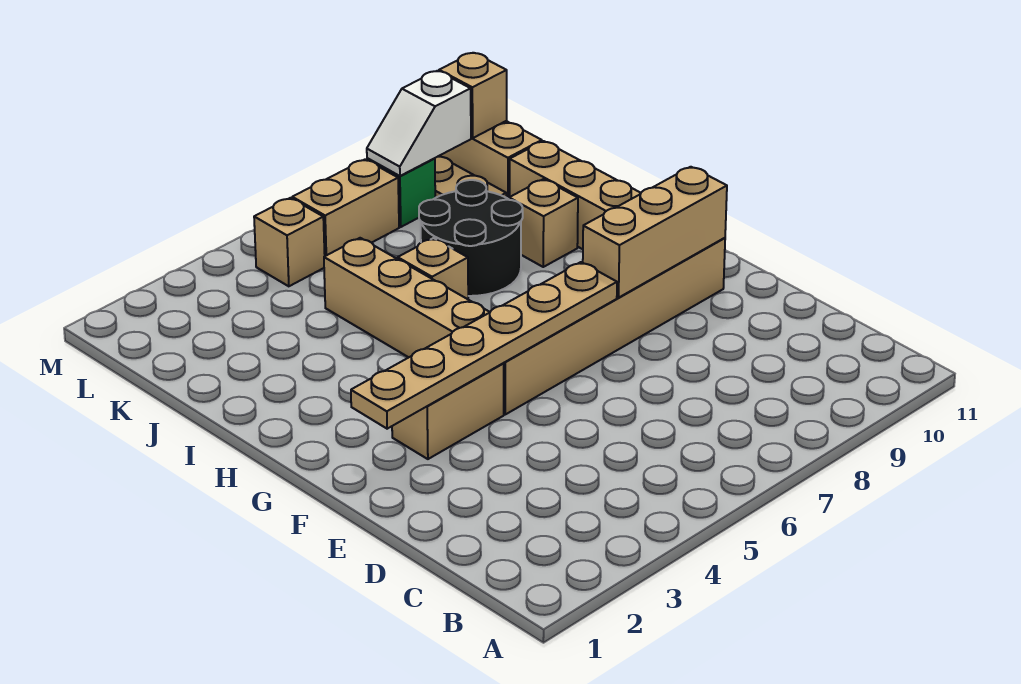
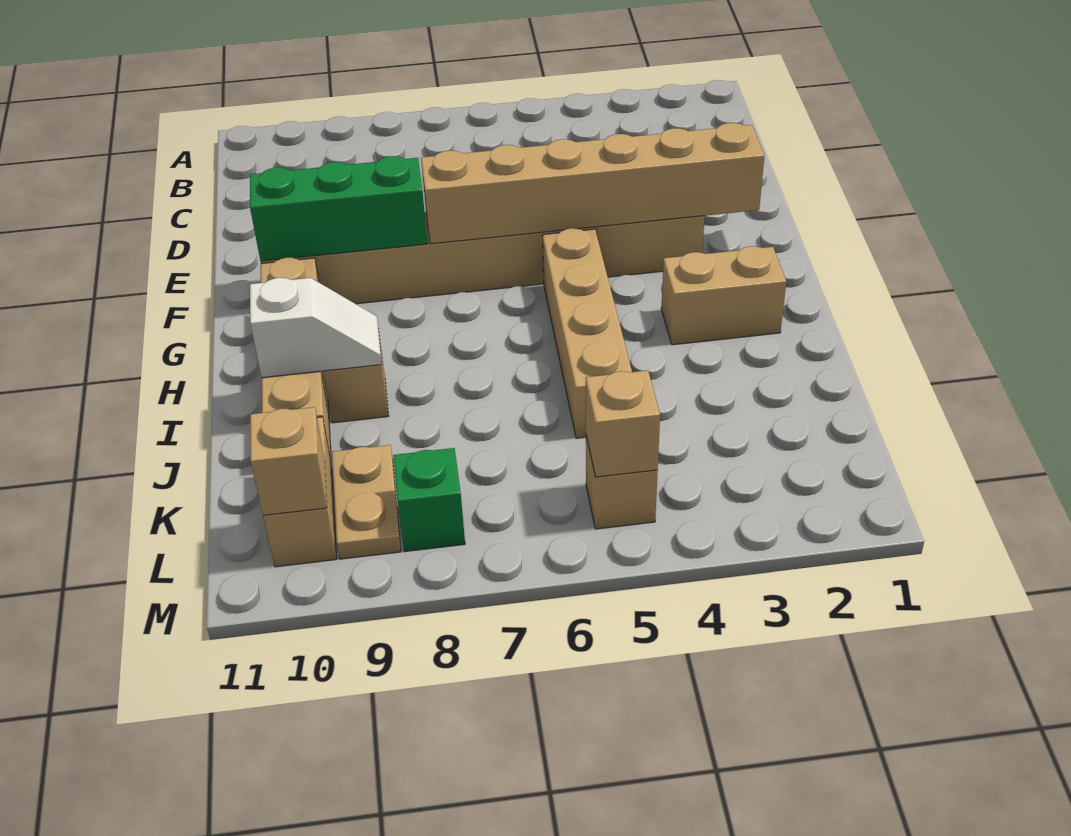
tan 1x6 plate [351,262,617,429] -> tan 1x6 brick [421,123,764,244]
tan 1x3 brick [583,167,727,298] -> green 1x3 brick [250,156,428,261]
tan 1x1 brick [398,238,468,299] -> tan 1x1 brick moved to [586,370,660,477]
black 2x2 round brick [419,180,523,296] -> none
tan 1x2 brick [292,159,399,256] -> tan 1x2 brick moved to [661,246,786,345]
white 1x2 slope [367,71,471,176] -> white 1x2 slope moved to [250,278,382,378]

